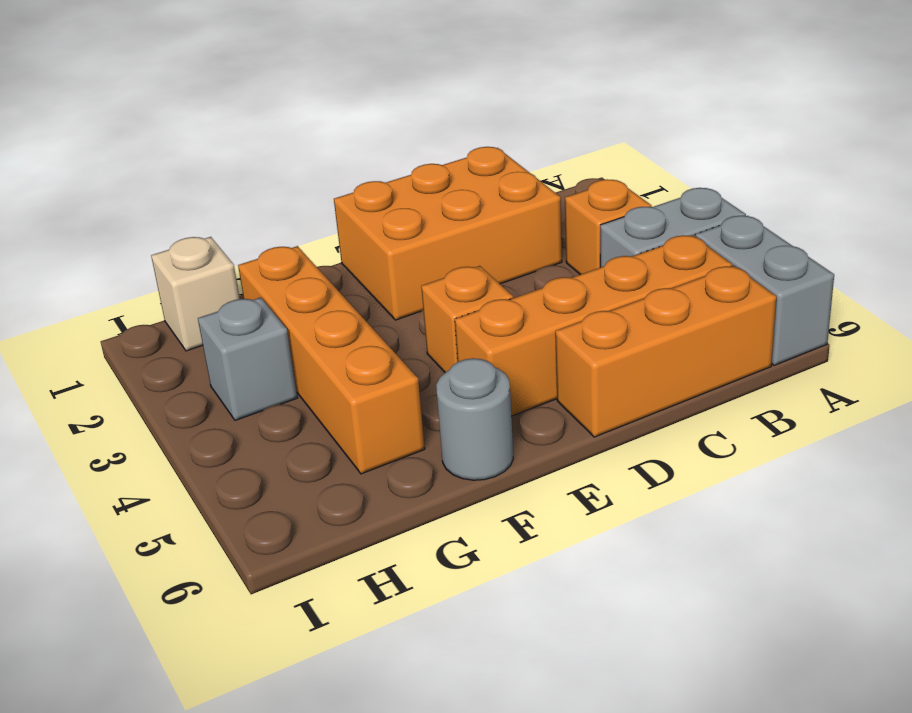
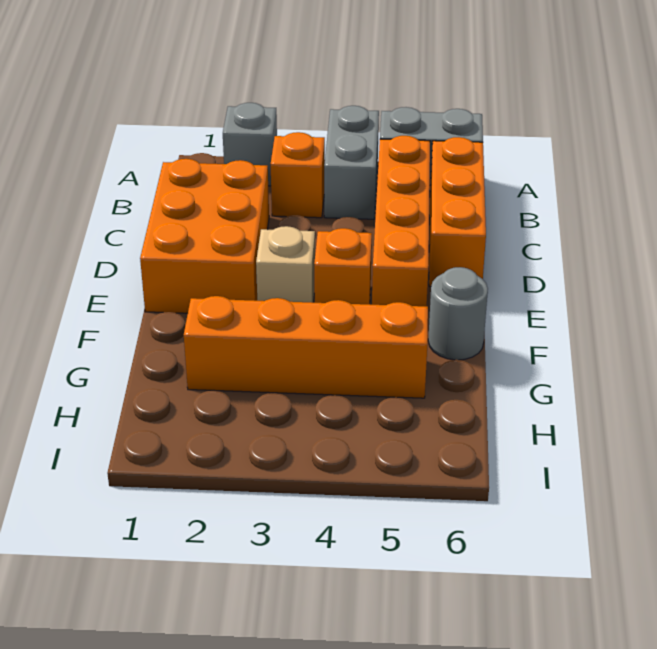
tan 1x1 brick [151,237,240,351] -> tan 1x1 brick moved to [256,226,315,303]
grey 1x1 brick [198,297,297,420] -> grey 1x1 brick moved to [223,103,277,186]

